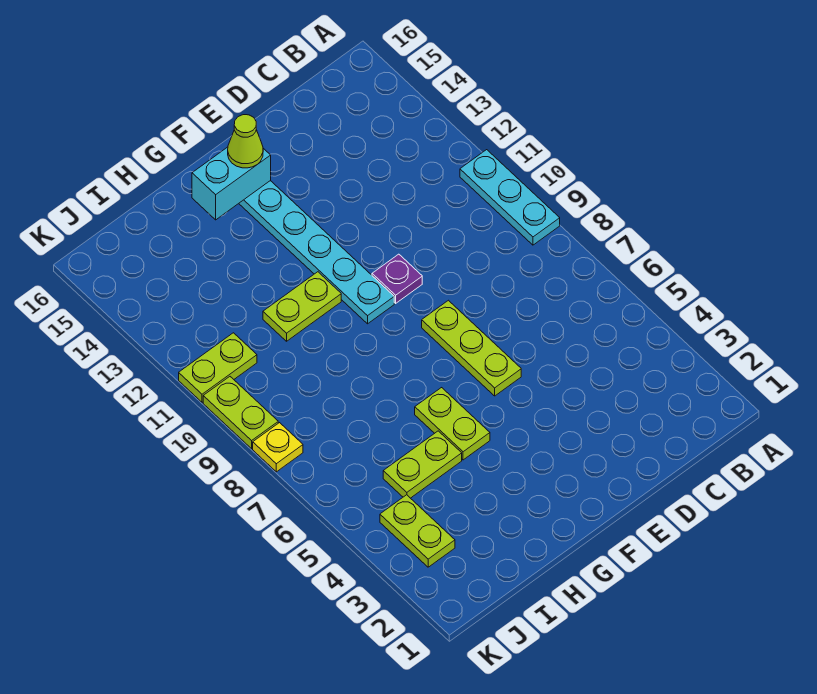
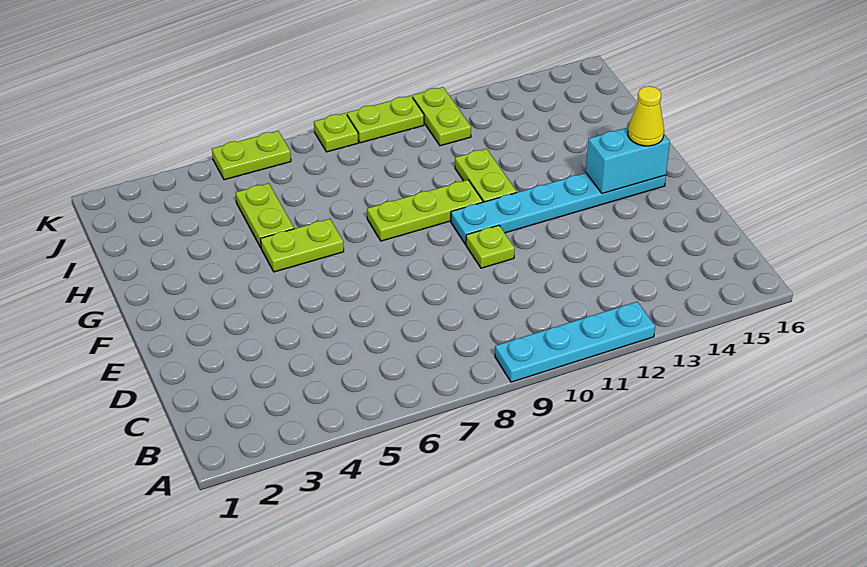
cyan 1x3 plate [460,150,560,245] -> cyan 1x4 plate [495,302,655,382]
lime 1x3 plate [422,300,521,396] -> lime 1x3 plate moved to [367,180,483,241]
purple 1x1 plate [372,254,422,303] -> lime 1x1 plate [466,225,515,268]
cyan 1x2 brick [192,147,271,220] -> cyan 1x2 brick turned to [586,127,670,194]
lime 1x1 cone [228,115,263,168] -> yellow 1x1 cone [628,86,664,146]
lime 1x2 plate [380,495,455,567] -> lime 1x2 plate moved to [212,131,291,180]
yellow 1x1 plate [253,423,303,472] -> lime 1x1 plate [314,113,358,152]

